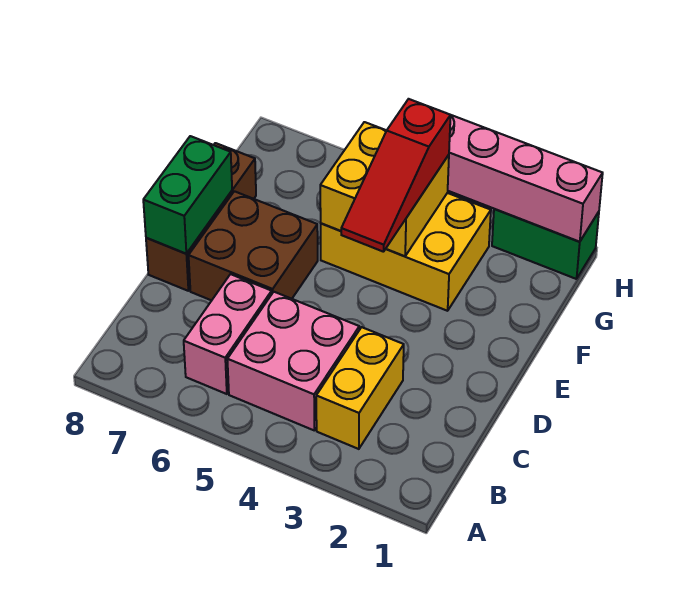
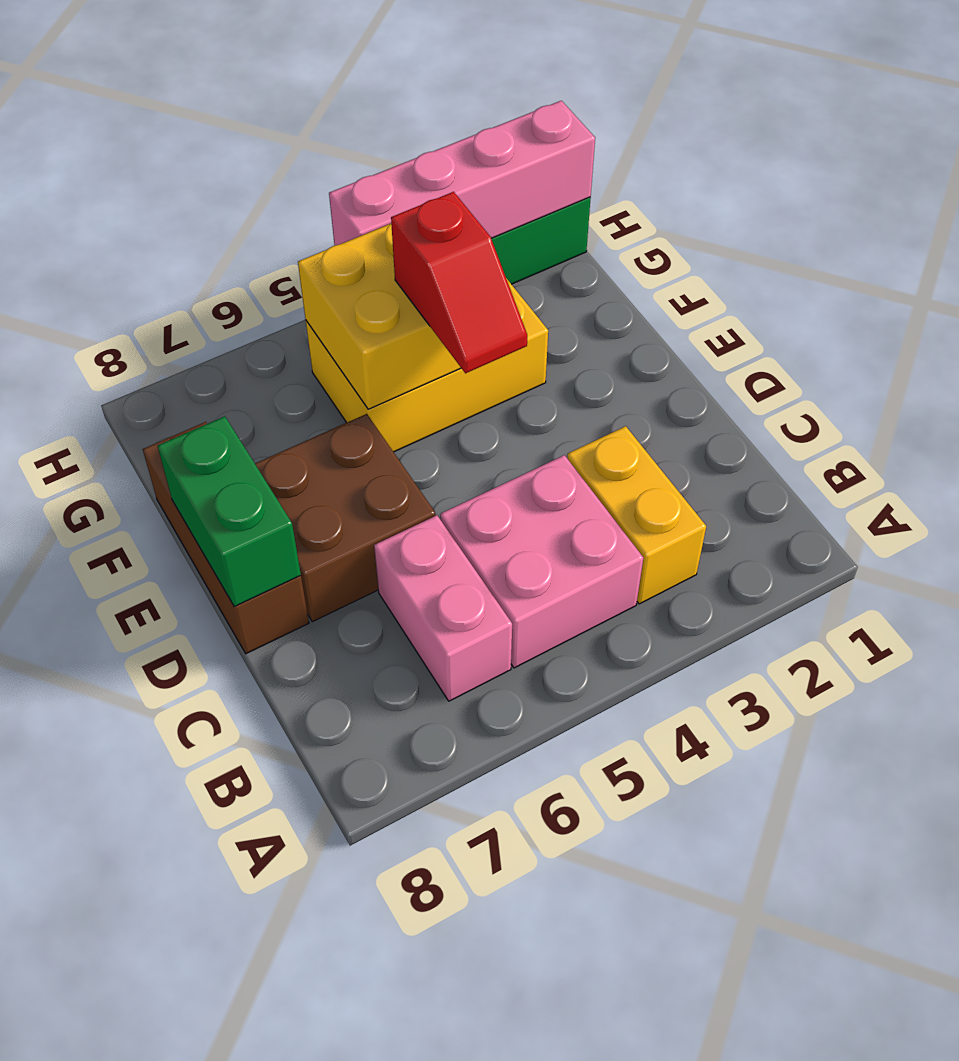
red 1x3 slope [341,99,451,252] -> red 1x2 slope [391,192,527,373]

